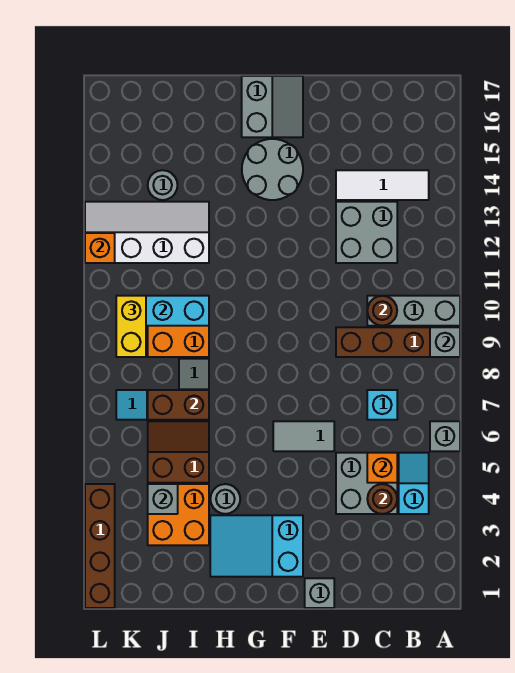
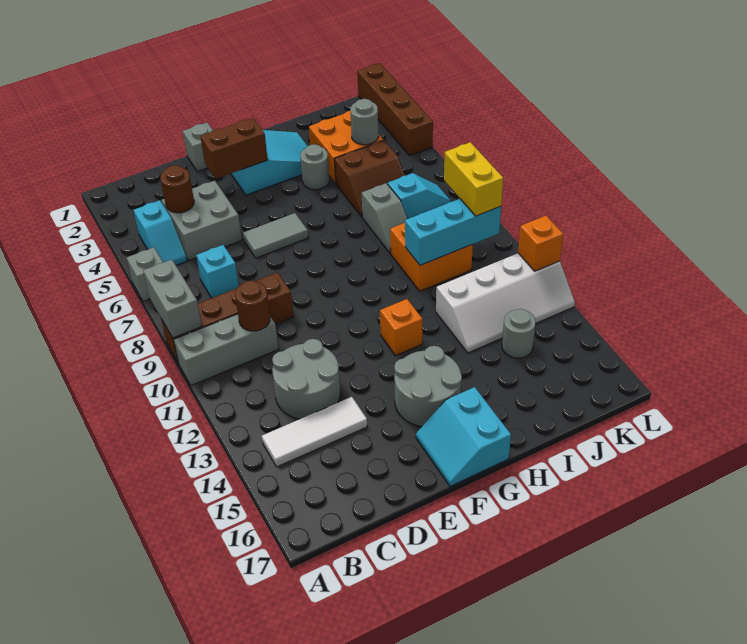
grey 1x1 brick [430,327,460,357] -> grey 1x2 brick [143,260,202,338]
orange 1x1 brick [367,453,397,483] -> orange 1x1 brick moved to [380,299,422,356]
grey 2x2 brick [336,202,397,263] -> grey 2x2 round brick [272,339,340,419]
grey 2x2 slope [242,76,303,137] -> cyan 2x2 slope [416,387,511,487]
brown 1x2 brick [148,390,209,420] -> brown 1x2 brick moved to [200,118,268,179]
grey 1x1 brick [148,484,178,514] -> grey 1x1 round brick [350,99,378,145]

